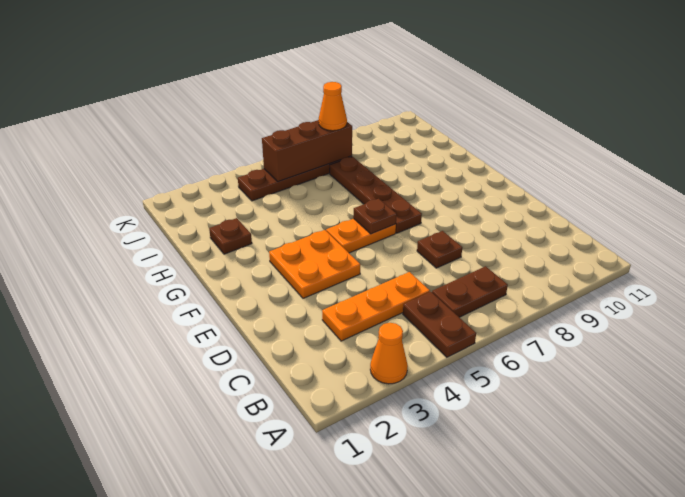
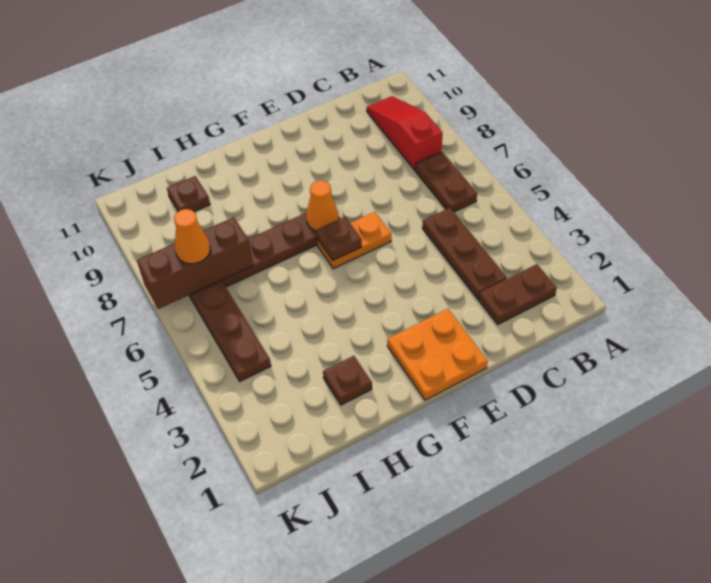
orange 1x1 cone [370,323,408,384] -> orange 1x1 cone moved to [306,180,339,231]
brown 1x2 plate [403,292,476,357] -> brown 1x2 plate moved to [479,264,557,325]
none -> red 1x3 slope [367,96,443,170]
orange 1x3 plate [322,272,430,341] -> brown 1x3 plate [422,208,507,299]
brown 1x1 plate [417,231,462,268] -> brown 1x1 plate moved to [167,176,210,212]
orange 2x2 plate [269,230,360,298] -> orange 2x2 plate moved to [387,309,488,400]
orange 1x2 plate [326,219,396,253] -> orange 1x2 plate turned to [317,212,391,269]
brown 1x3 brick [262,120,352,182] -> brown 1x3 brick turned to [137,217,253,309]

